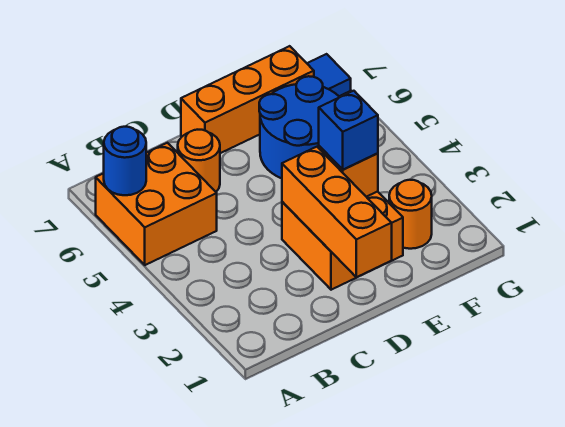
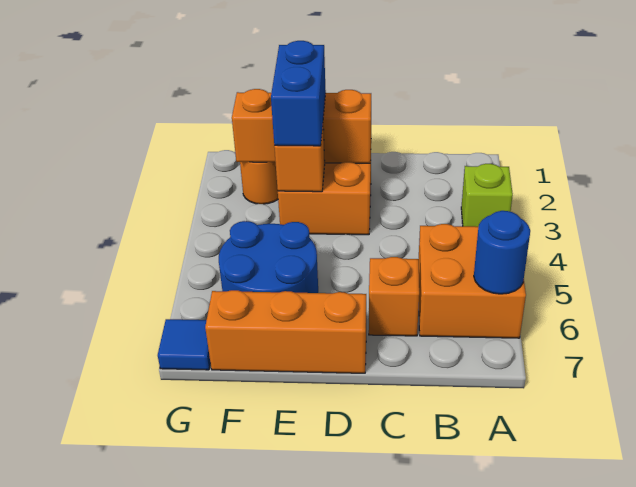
none -> lime 1x1 brick [461,164,513,227]
orange 1x1 round brick [178,130,220,192] -> orange 1x1 brick [369,257,419,336]
orange 1x3 brick [282,147,392,277] -> orange 1x3 brick turned to [232,89,371,163]
blue 1x1 brick [319,91,378,170] -> blue 1x2 brick [271,41,326,146]

